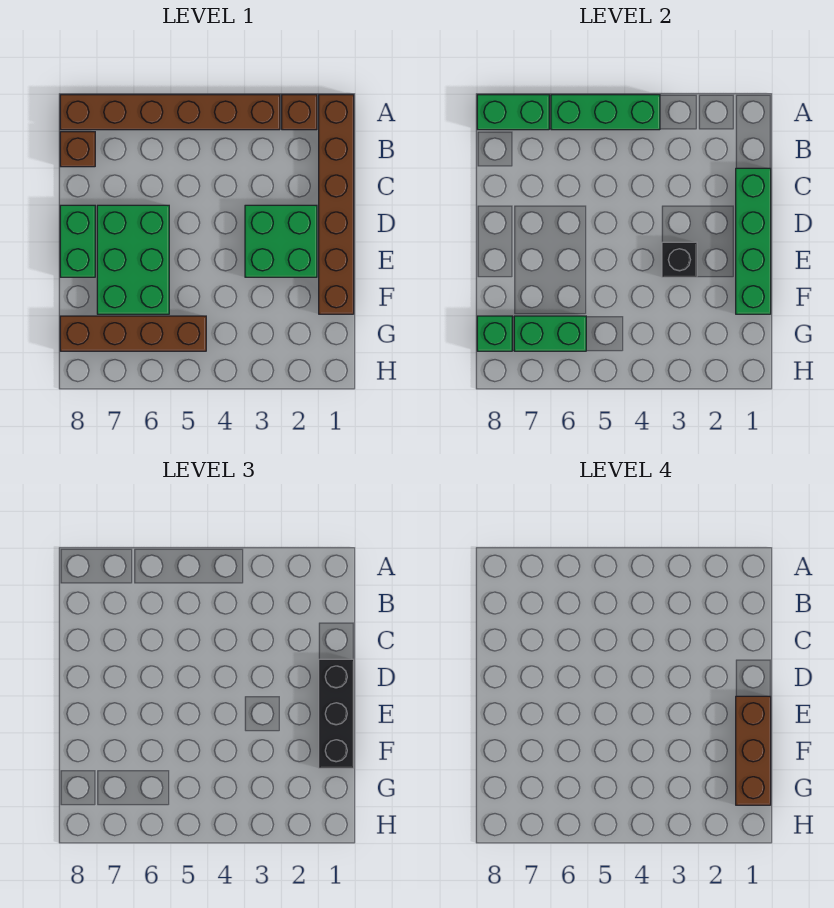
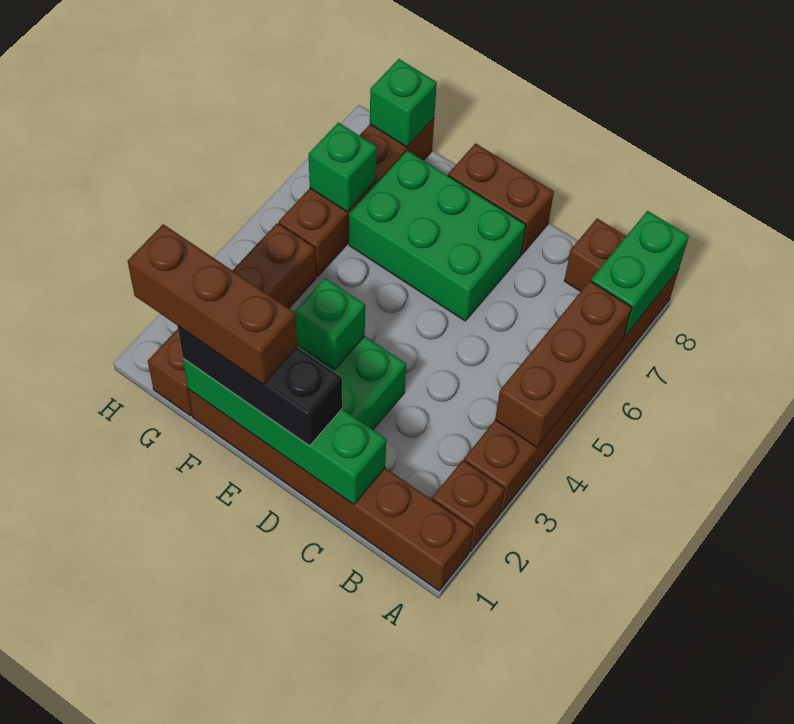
green 1x3 brick [551,95,660,130] -> brown 1x3 brick [495,281,632,447]
green 1x2 brick [60,205,95,277] -> brown 1x2 brick [448,143,554,254]
black 1x1 brick [662,242,697,277] -> green 1x1 brick [294,278,365,370]
none -> brown 1x4 brick [148,223,316,416]
green 1x2 brick [514,316,586,351] -> green 1x1 brick [309,123,377,212]

